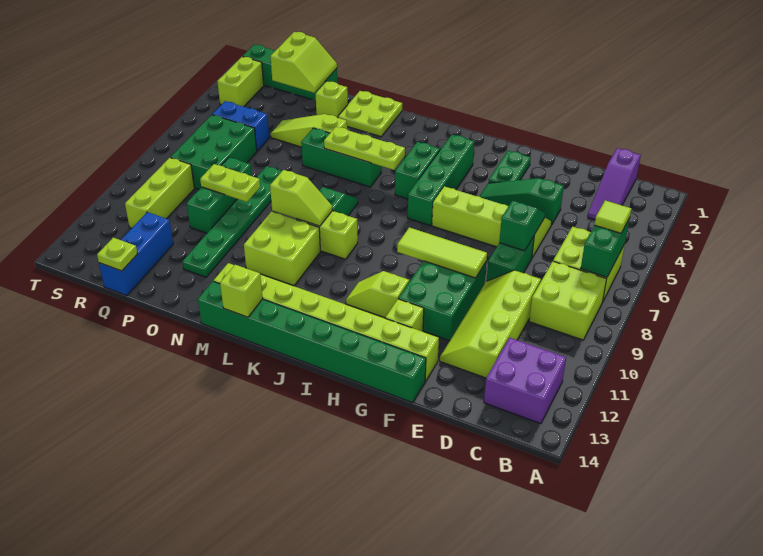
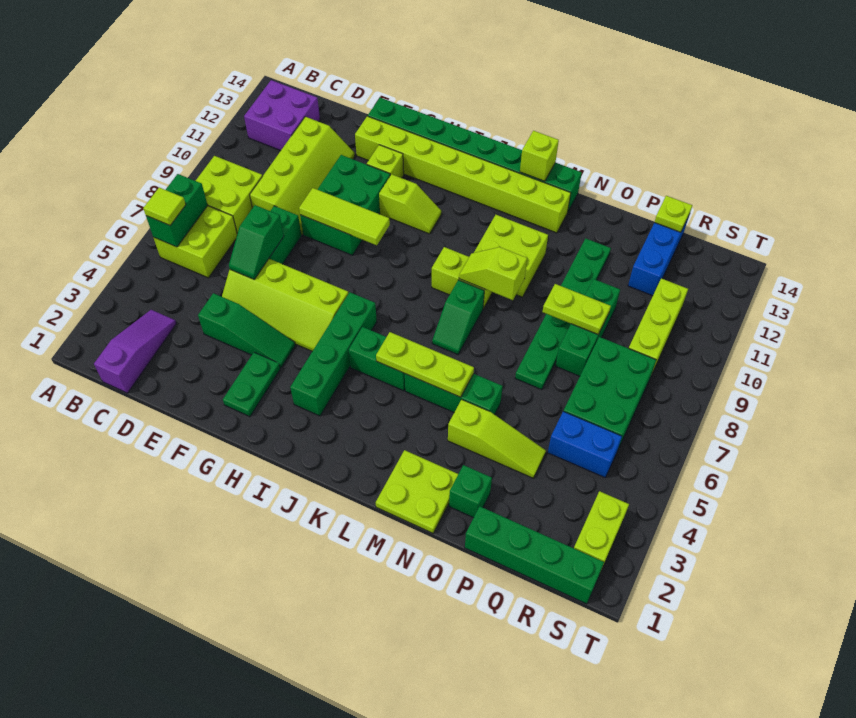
green 1x2 brick [395,142,440,199] -> green 1x2 brick turned to [349,327,405,391]
lime 1x1 brick [316,81,348,118] -> green 1x1 brick [449,465,492,518]
lime 2x2 slope [270,32,337,93] -> none

